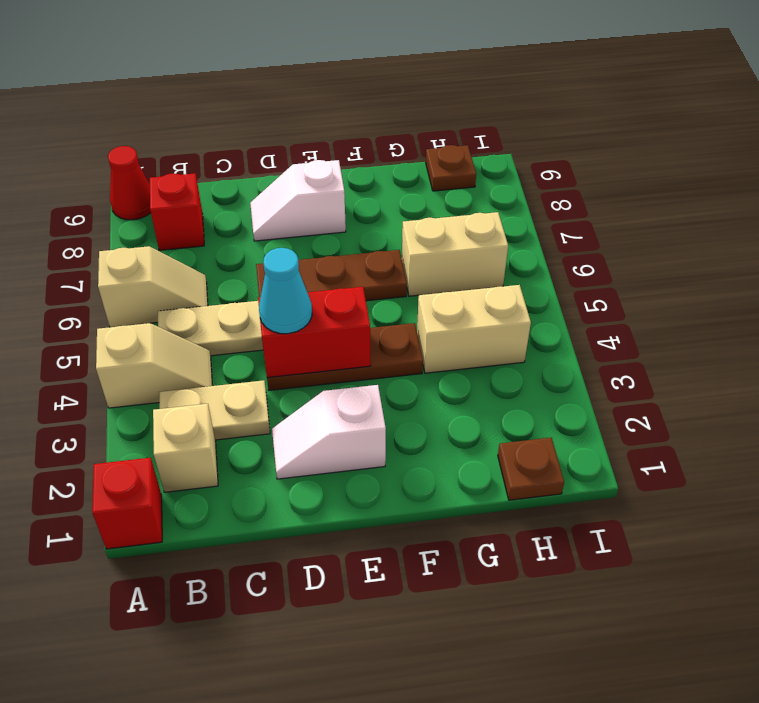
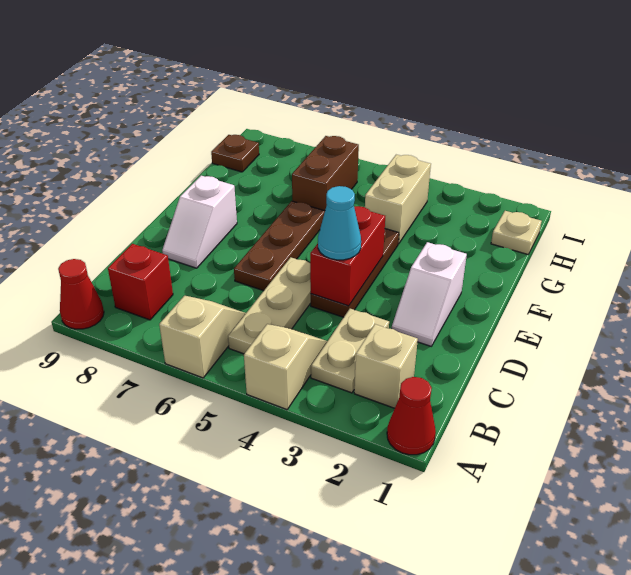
red 1x1 brick [92,458,162,549] -> red 1x1 cone [387,377,436,455]
tan 1x2 brick [402,212,508,296] -> brown 1x2 brick [292,136,359,211]
brown 1x1 plate [498,438,564,500] -> tan 1x1 plate [491,211,542,254]

